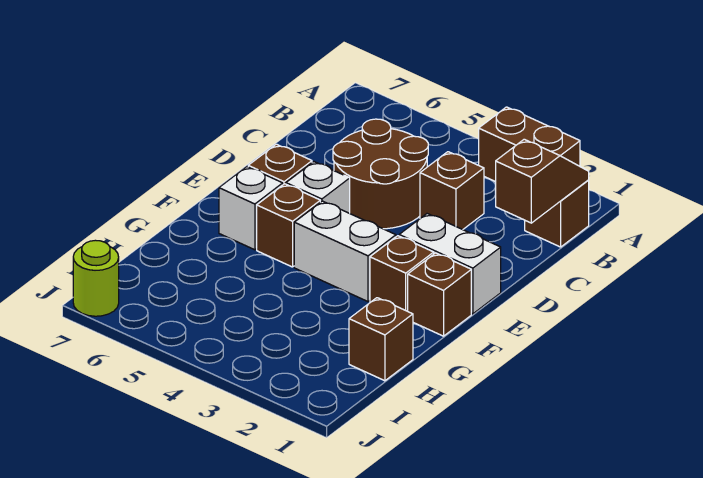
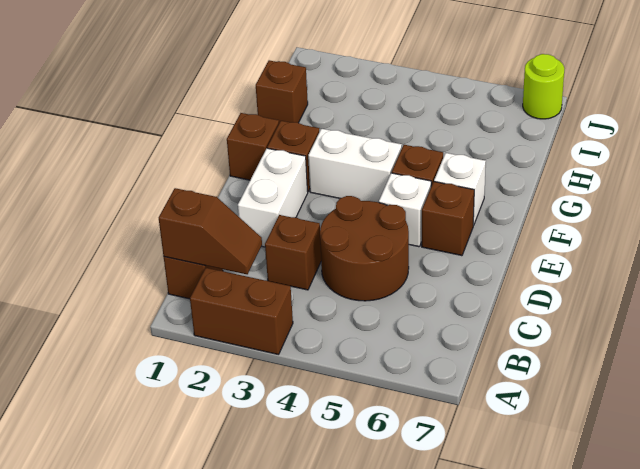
brown 1x2 slope [496,139,589,223] -> brown 1x2 slope turned to [159,188,262,274]
white 1x2 brick [399,214,501,314] -> white 1x2 brick turned to [238,148,308,247]

